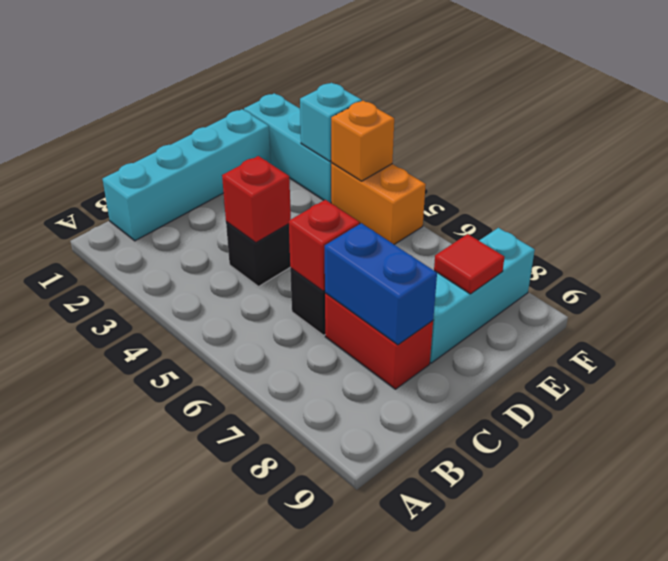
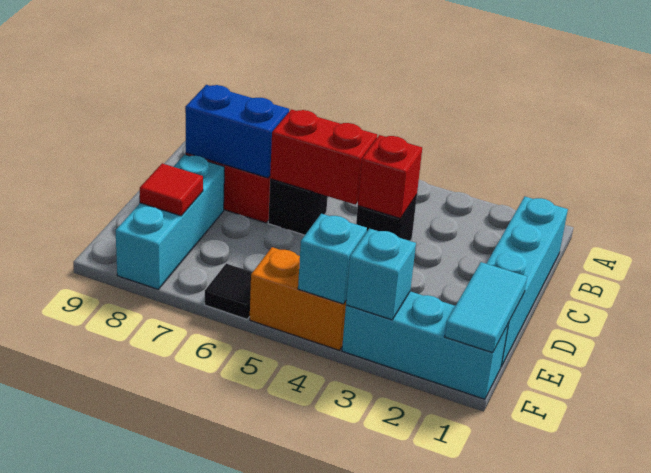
red 1x1 brick [289,200,360,291] -> red 1x2 brick [270,109,377,205]
none -> cyan 1x2 tile [445,262,527,353]
orange 1x1 brick [331,101,394,181] -> cyan 1x1 brick [298,214,367,304]
none -> black 1x1 tile [205,264,252,319]

